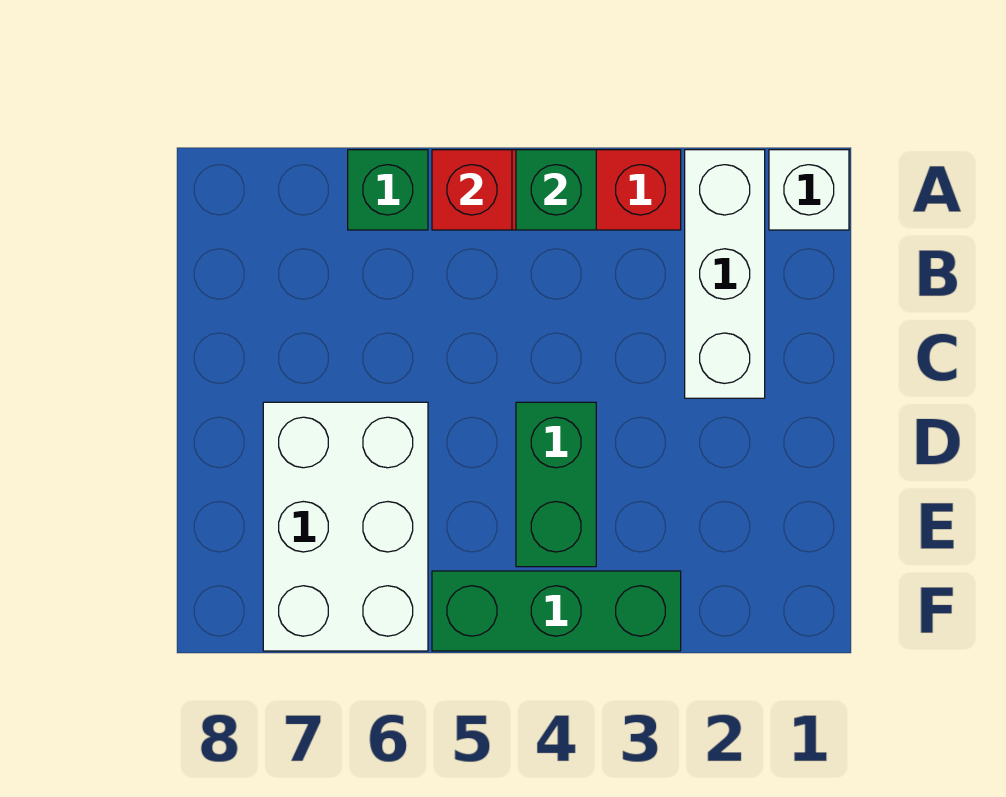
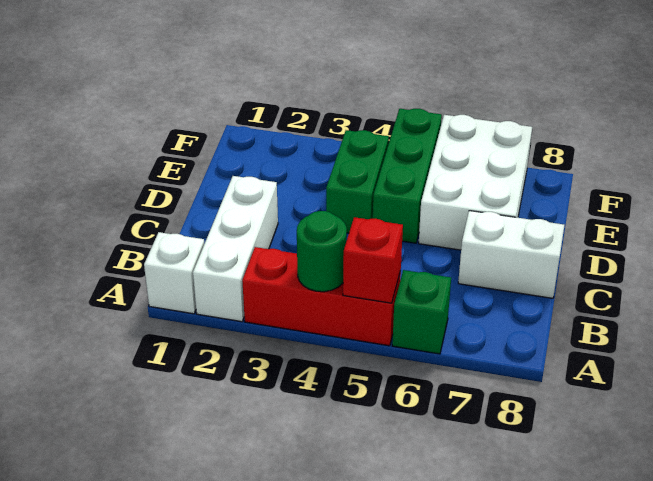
green 1x1 brick [516,150,596,230] -> green 1x1 round brick [297,211,347,292]
none -> white 1x2 brick [458,211,564,298]
green 1x3 brick [432,571,681,651] -> green 1x3 brick turned to [373,109,442,243]

